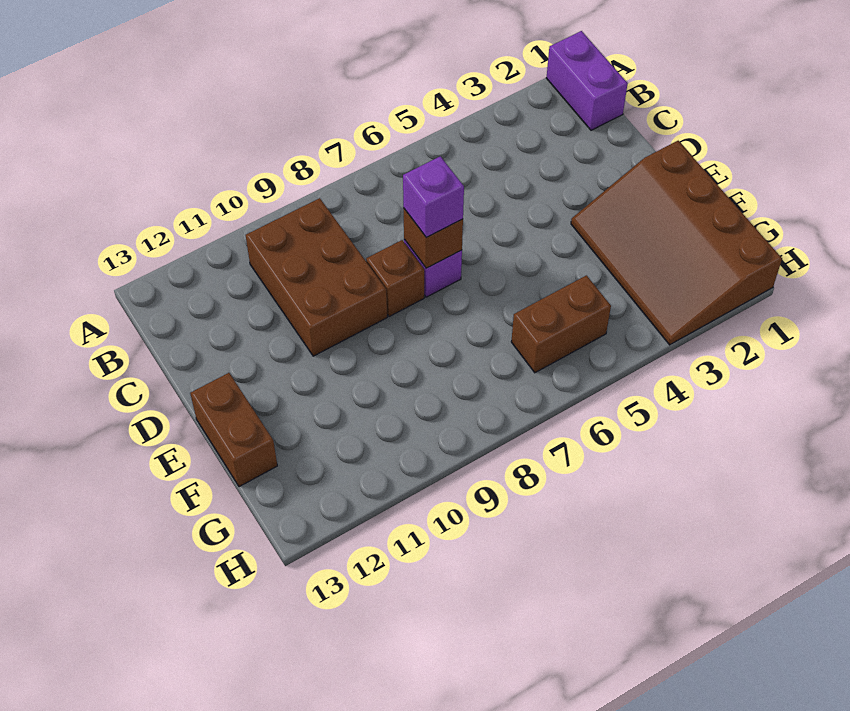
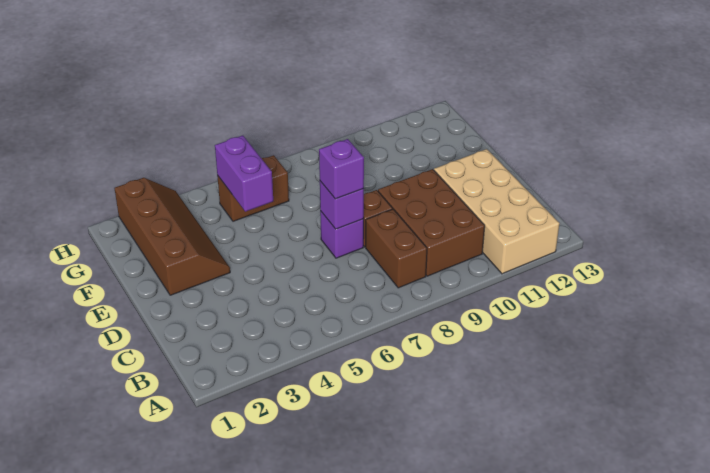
purple 1x2 brick [546,31,628,130] -> purple 1x2 brick moved to [215,135,273,212]
none -> tan 2x4 brick [434,149,560,274]
brown 1x1 brick [404,209,463,268] -> purple 1x1 brick [320,181,364,229]
brown 3x4 slope [571,141,782,345] -> brown 2x4 slope [114,178,230,295]
brown 1x2 brick [190,373,277,487] -> brown 1x2 brick moved to [366,209,427,288]

